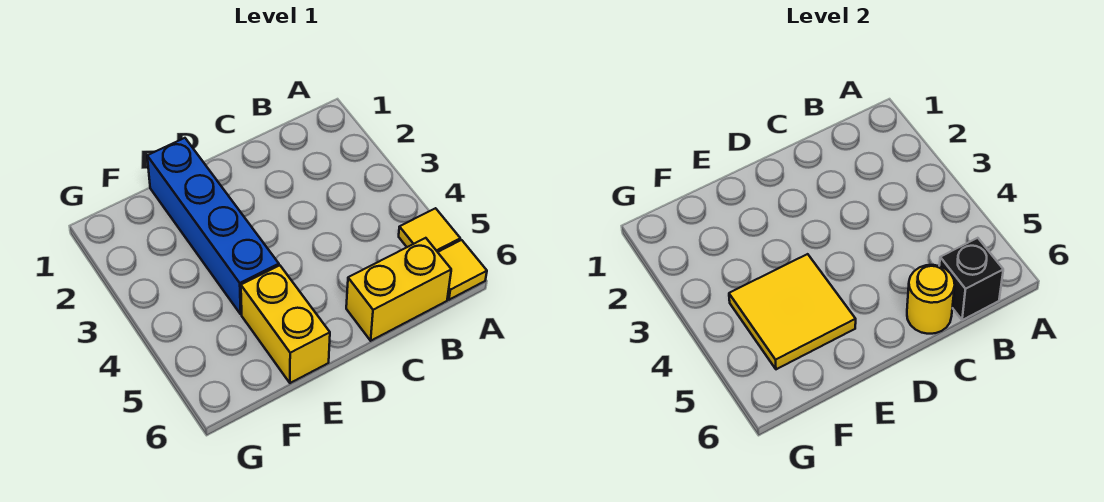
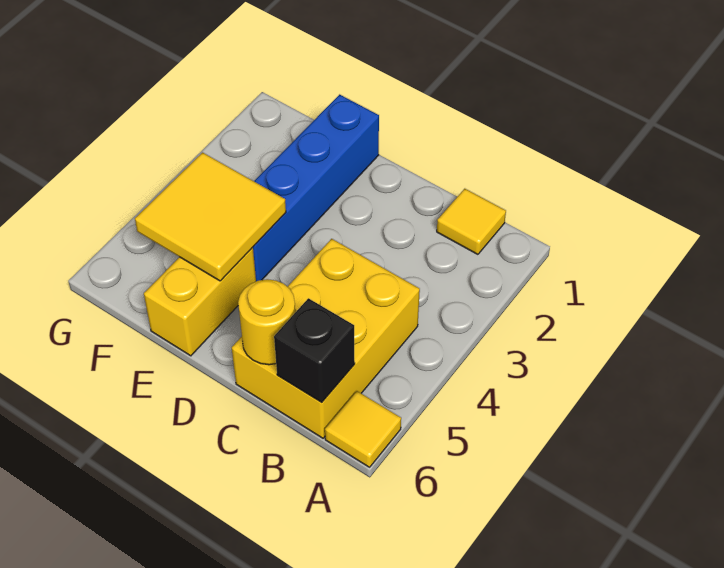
yellow 1x1 tile [399,208,460,252] -> yellow 1x1 tile moved to [437,189,506,254]
yellow 1x2 brick [346,238,451,341] -> yellow 2x3 brick [232,239,420,438]

